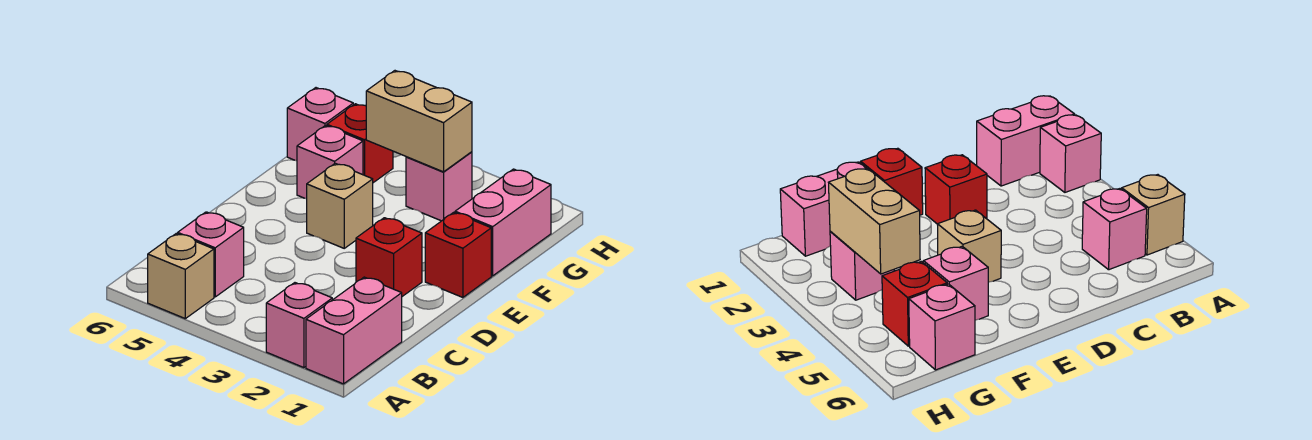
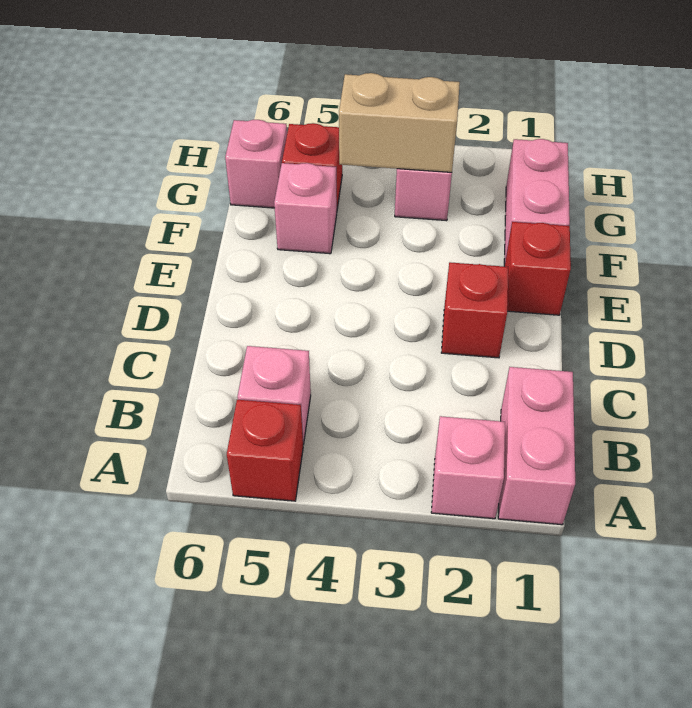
tan 1x1 brick [148,234,214,319] -> red 1x1 brick [227,400,303,501]
tan 1x1 brick [307,163,373,248] -> none

